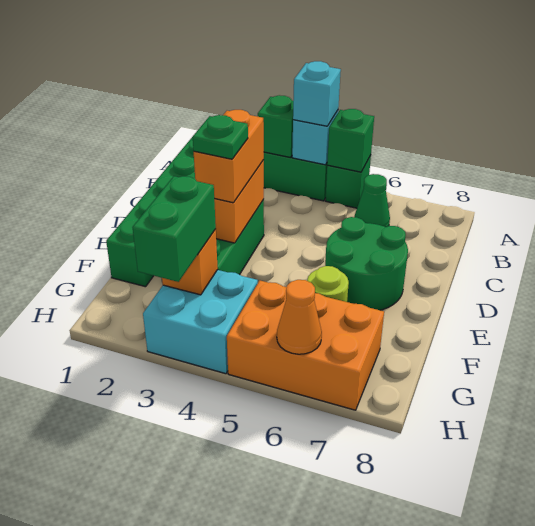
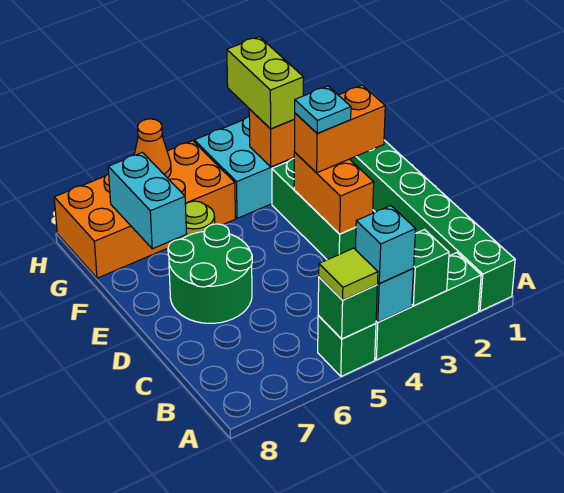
none -> lime 1x1 tile [319,248,378,300]
green 1x1 cone [354,174,390,227] -> none
orange 1x2 brick [194,110,264,203] -> orange 1x2 brick turned to [294,85,385,173]
green 1x1 plate [193,115,248,159] -> cyan 1x1 plate [295,86,351,133]
none -> cyan 1x2 brick [108,152,187,249]
green 1x2 brick [133,176,216,282] -> lime 1x2 brick [227,37,304,129]
orange 2x3 brick [227,281,384,410] -> orange 2x4 brick [54,141,235,278]

